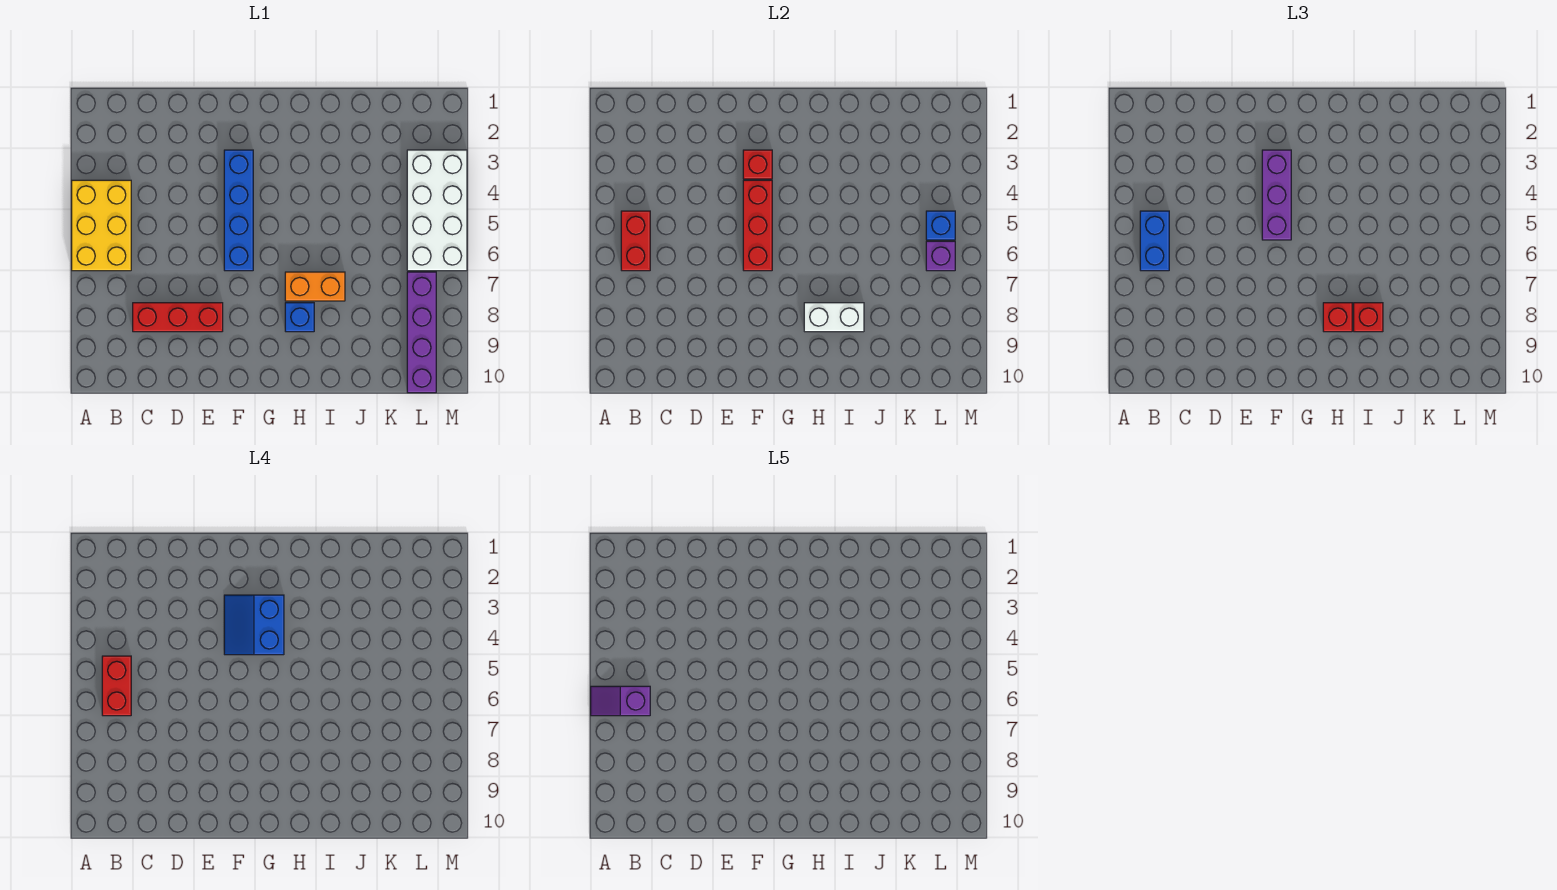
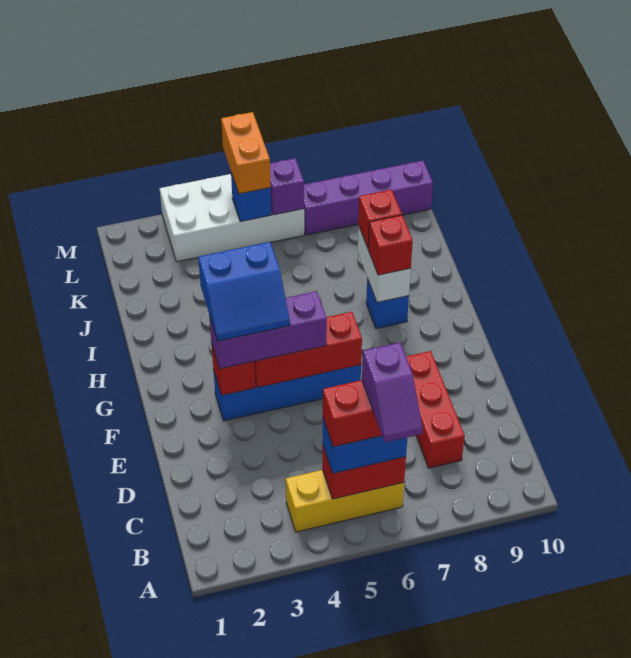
yellow 2x3 brick [72,180,131,271] -> yellow 1x3 brick [286,470,404,532]
orange 1x2 brick [285,272,345,301] -> orange 1x2 brick moved to [221,112,271,194]

